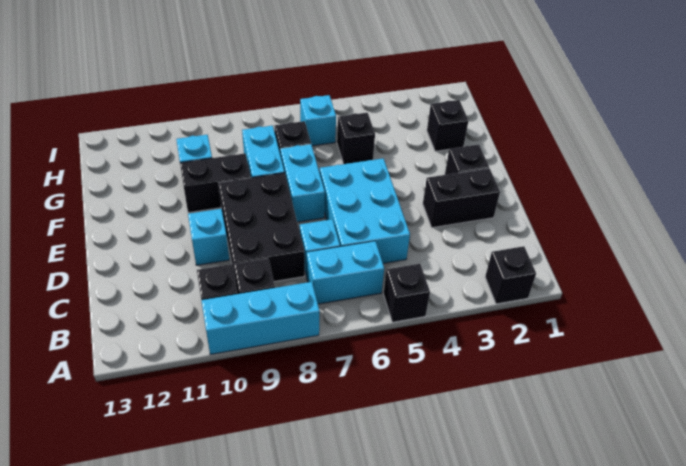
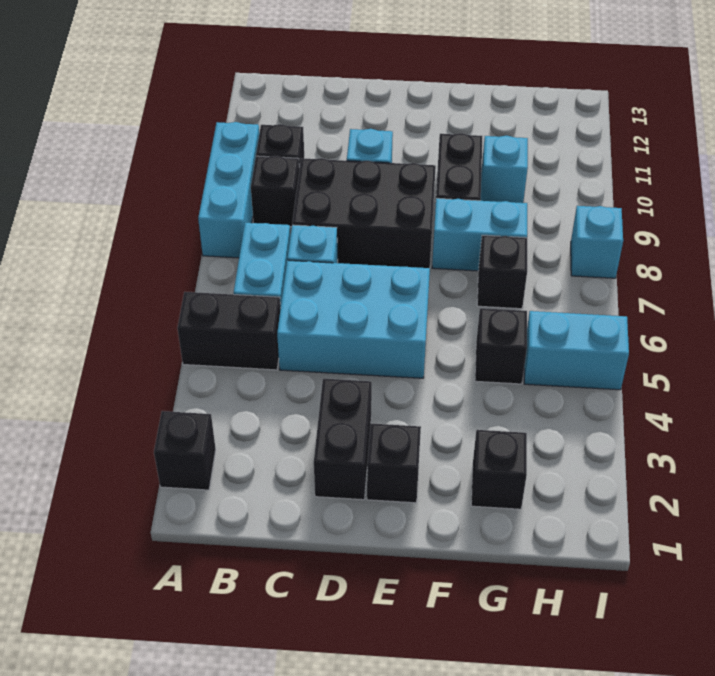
black 1x1 brick [384,264,430,322] -> black 1x2 brick [177,292,281,370]
cyan 1x2 brick [280,144,325,222] -> cyan 1x2 brick moved to [524,311,629,390]
cyan 1x1 brick [300,95,336,146] -> cyan 1x1 brick moved to [571,206,623,278]

